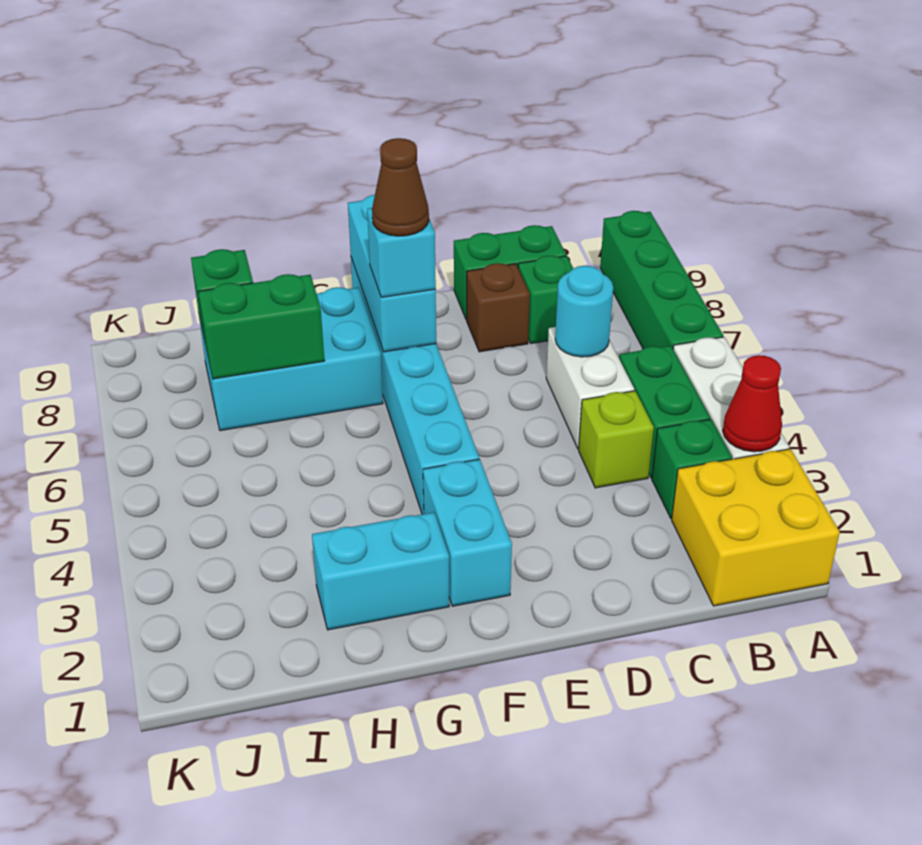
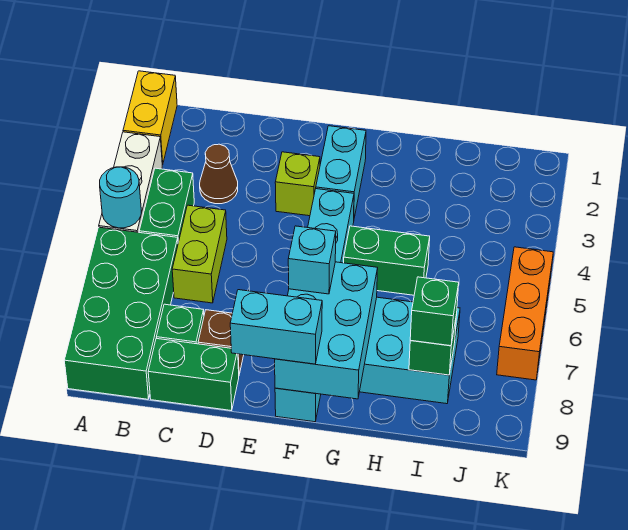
yellow 2x2 brick [672,449,840,606] -> yellow 1x2 brick [123,71,177,165]
red 1x1 cone [723,355,782,452] -> none
green 1x4 brick [600,211,723,349] -> green 2x4 brick [64,227,178,399]
green 1x1 brick [652,419,732,518] -> green 1x1 brick moved to [410,277,459,346]
lime 1x1 brick [579,391,654,488] -> lime 1x1 brick moved to [275,152,320,216]
white 1x2 brick [546,327,634,449] -> lime 1x2 brick [172,205,227,303]
cyan 1x1 round brick [555,266,613,357] -> cyan 1x1 round brick moved to [100,167,141,228]
cyan 1x3 brick [348,195,436,352] -> cyan 2x3 brick [275,262,378,399]
brown 1x1 cone [372,138,429,236] -> brown 1x1 cone moved to [200,144,238,204]
cyan 1x2 brick [312,512,449,630] -> cyan 1x2 brick moved to [230,290,322,364]
green 1x2 brick [198,274,325,379] -> green 1x2 brick moved to [344,226,430,295]
none -> orange 1x3 brick [497,247,553,380]

